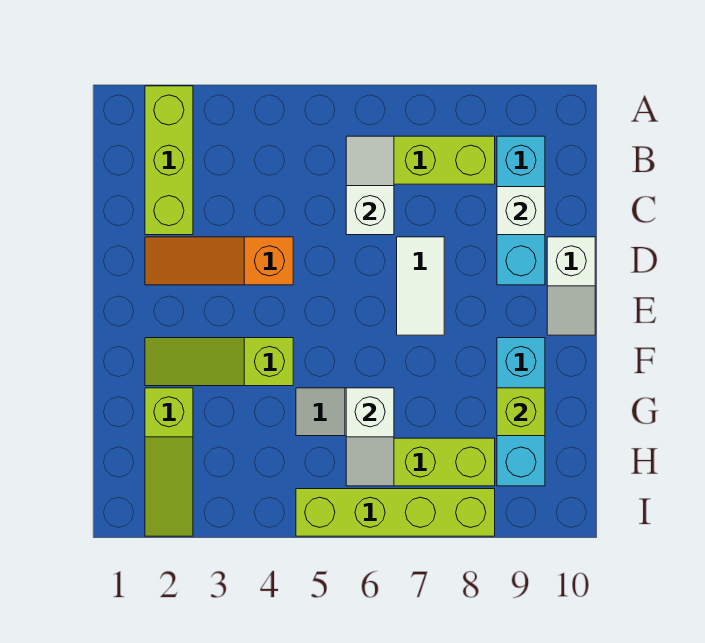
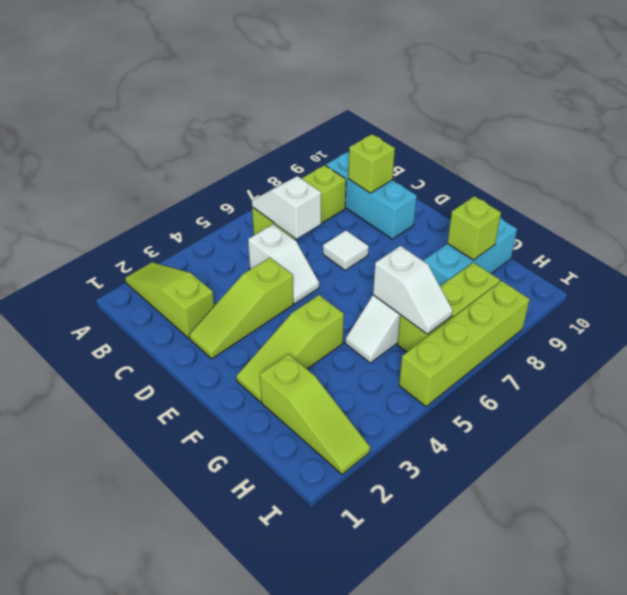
lime 1x3 brick [145,86,193,235] -> lime 1x3 slope [125,262,214,338]
white 1x1 brick [497,187,545,235] -> lime 1x1 brick [348,134,395,193]
orange 1x3 slope [145,237,293,285] -> lime 1x3 slope [189,258,293,359]
white 1x2 tile [397,237,444,335] -> white 1x1 tile [323,231,369,270]
white 1x2 slope [547,237,595,335] -> white 1x2 slope moved to [248,224,319,304]
cyan 1x3 brick [497,338,545,486] -> cyan 1x3 brick turned to [423,218,517,286]

